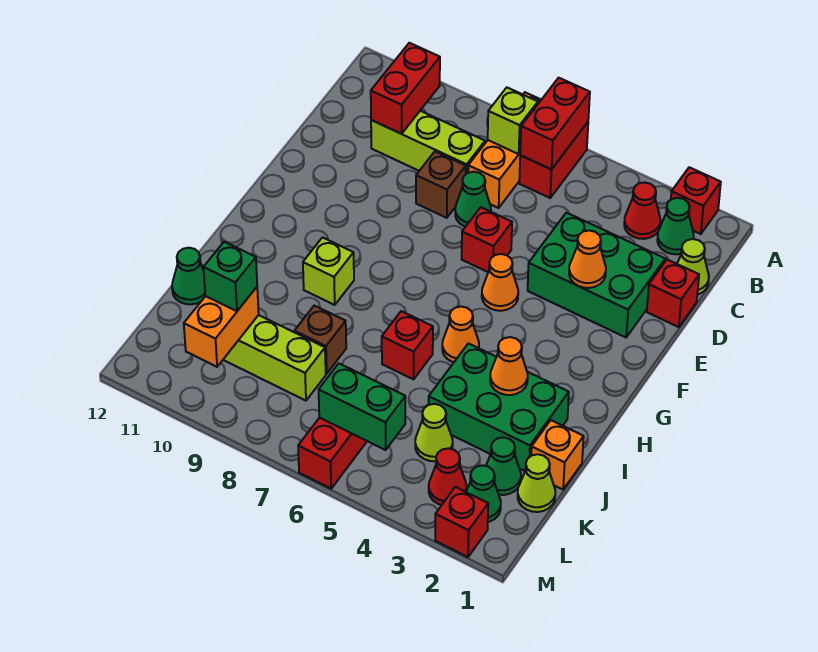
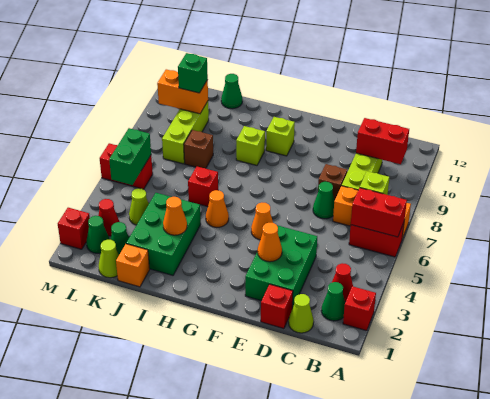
red 1x1 brick [462,207,512,272] -> none
none -> lime 1x1 brick [266,117,295,156]

